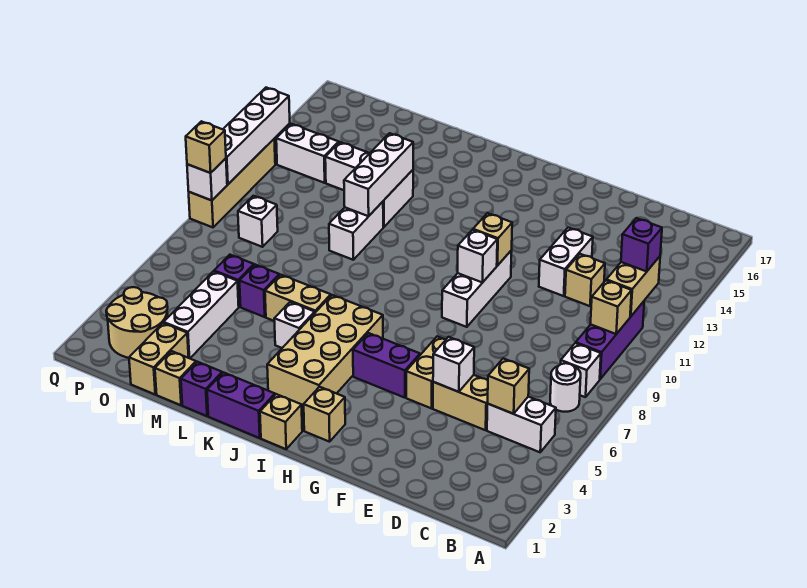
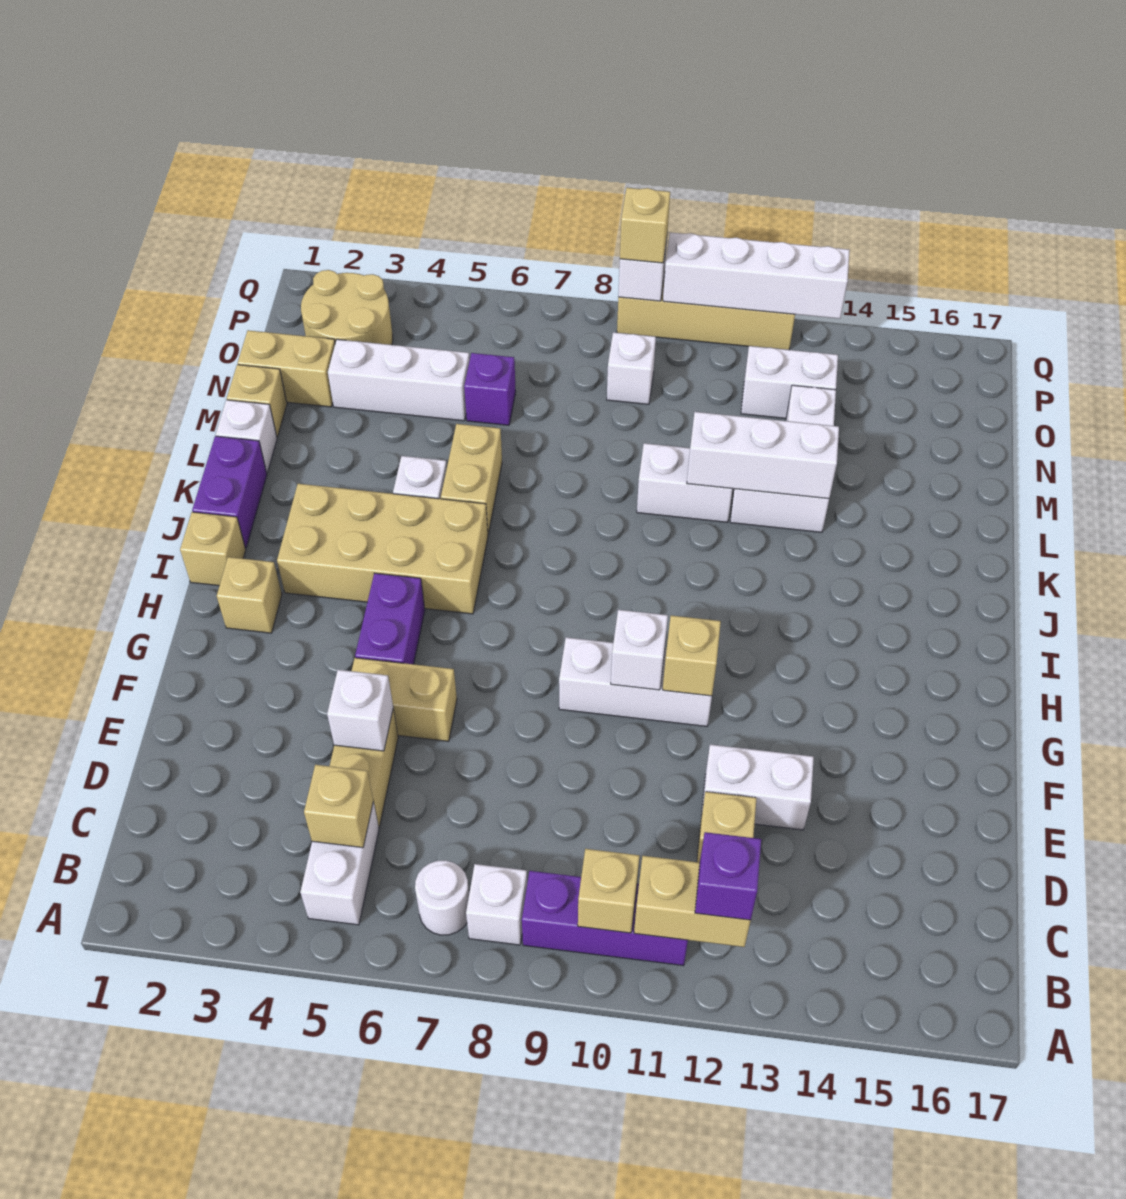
purple 1x1 brick [181,362,222,416] -> white 1x1 brick [216,400,277,473]
purple 1x1 brick [240,265,279,317] -> none
white 1x2 brick [276,124,339,183] -> white 1x2 brick turned to [741,346,838,418]

